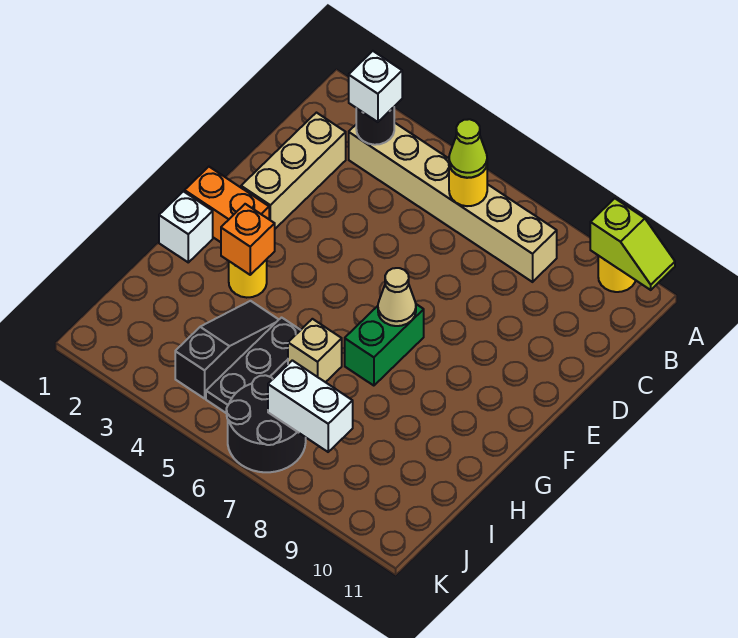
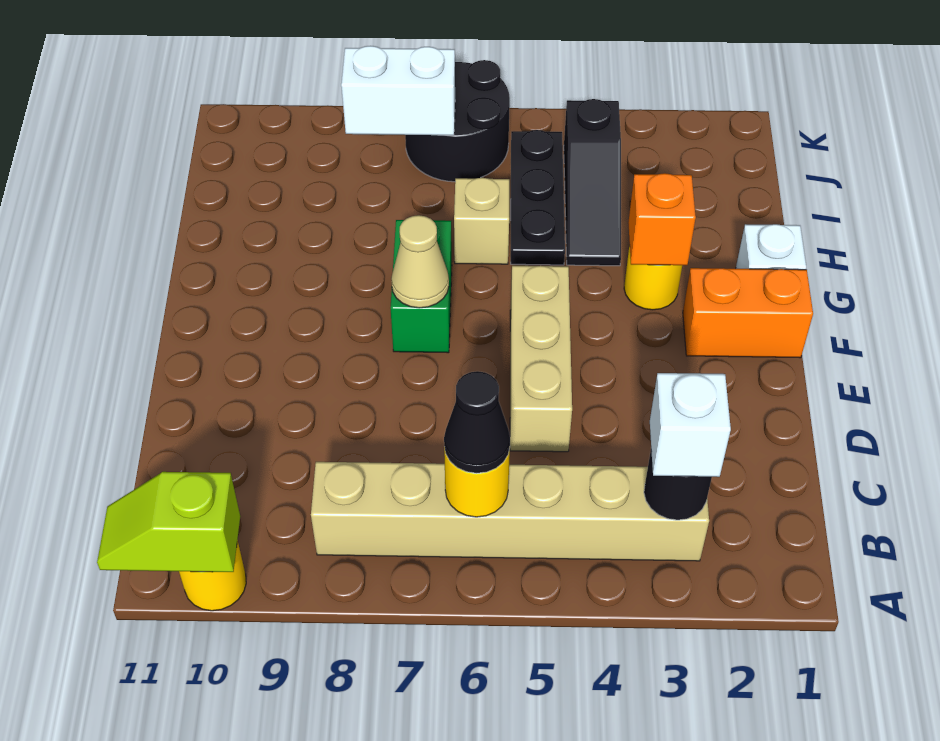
lime 1x1 cone [449,119,487,178] -> black 1x1 cone [444,371,510,473]
tan 1x3 brick [241,113,346,229] -> tan 1x3 brick moved to [510,266,572,452]

